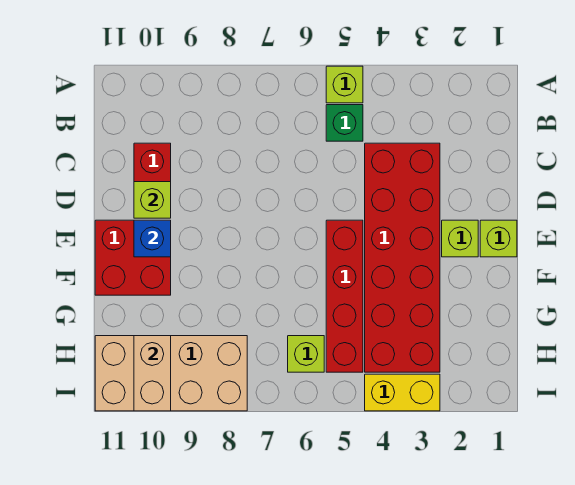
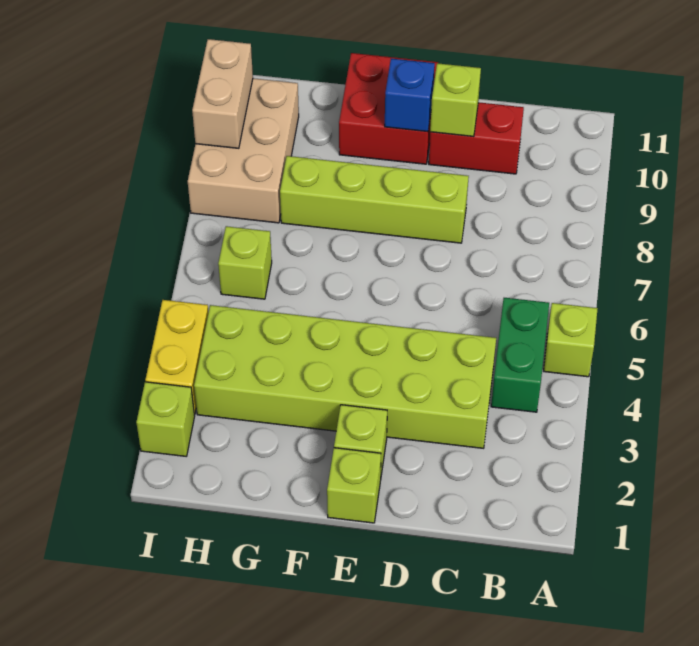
green 1x1 brick [326,105,363,141] -> green 1x2 brick [491,298,549,412]
red 2x6 brick [365,143,440,372] -> lime 2x6 brick [194,305,496,448]
none -> lime 1x4 brick [280,156,469,243]
red 1x4 brick [326,220,363,372] -> none
tan 2x4 brick [95,336,247,411] -> tan 2x3 brick [188,78,299,223]
tan 1x2 brick [134,336,171,411] -> tan 1x2 brick turned to [192,39,253,148]
none -> lime 1x1 brick [136,382,195,456]

